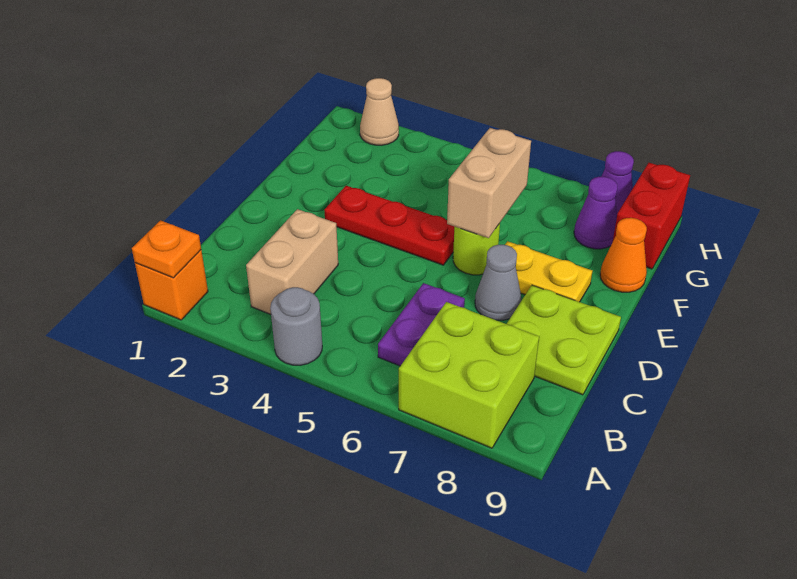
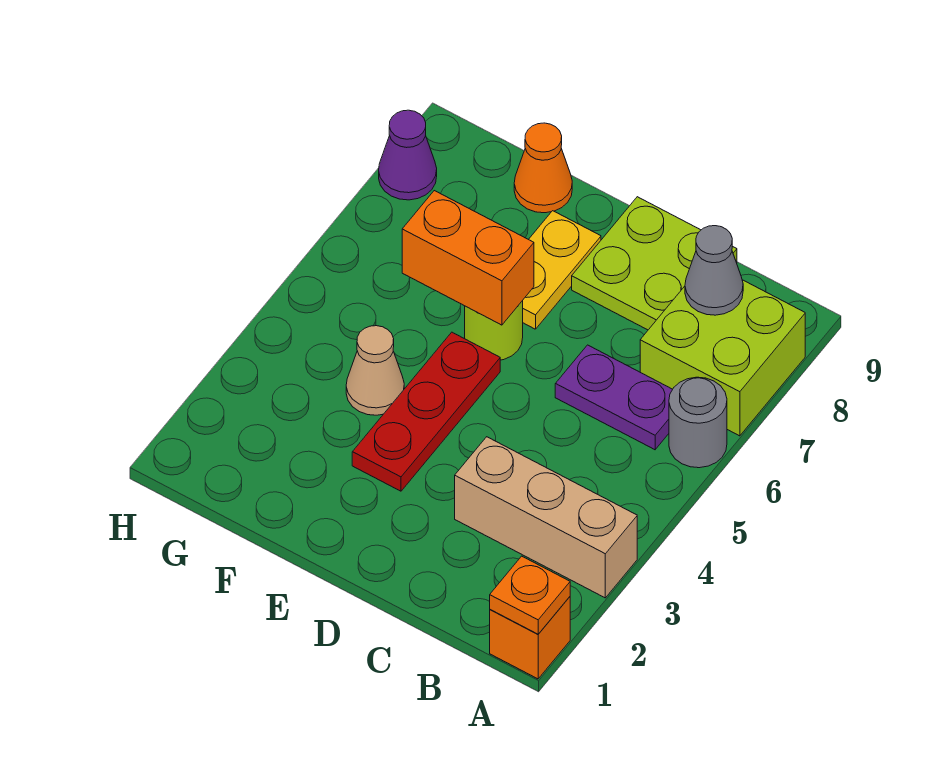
grey 1x1 round brick [270,287,322,365] -> grey 1x1 round brick moved to [669,377,727,468]
tan 1x2 brick [246,209,338,314] -> tan 1x3 brick [455,437,637,598]
grey 1x1 cone [475,245,521,320] -> grey 1x1 cone moved to [685,226,743,315]
tan 1x2 brick [447,128,531,238] -> orange 1x2 brick [402,191,534,325]
purple 1x1 cone [574,177,617,249] -> none
red 1x2 brick [613,163,690,269] -> none
tan 1x1 cone [360,78,399,145] -> tan 1x1 cone moved to [346,326,404,415]

